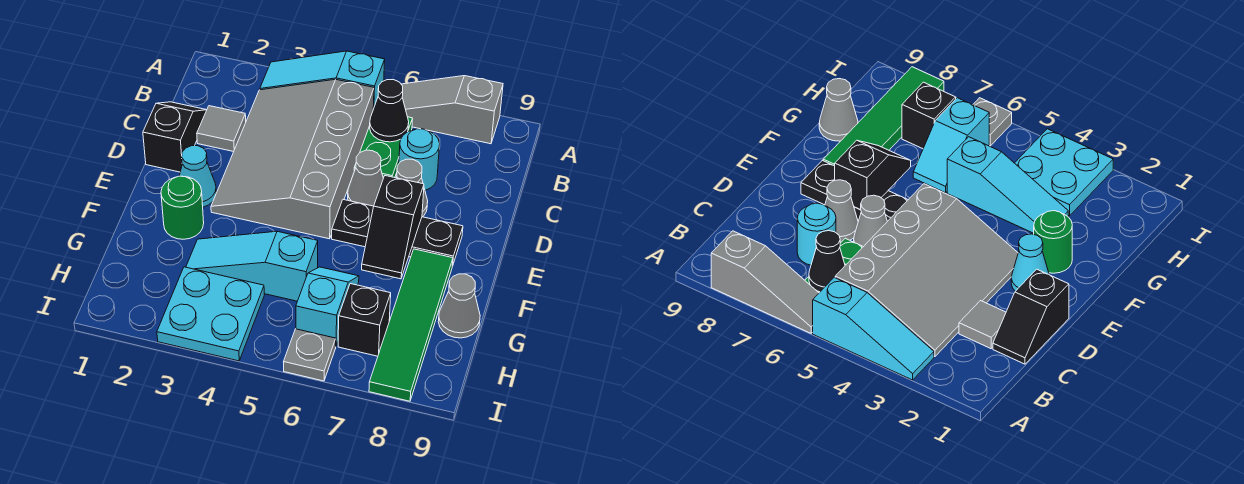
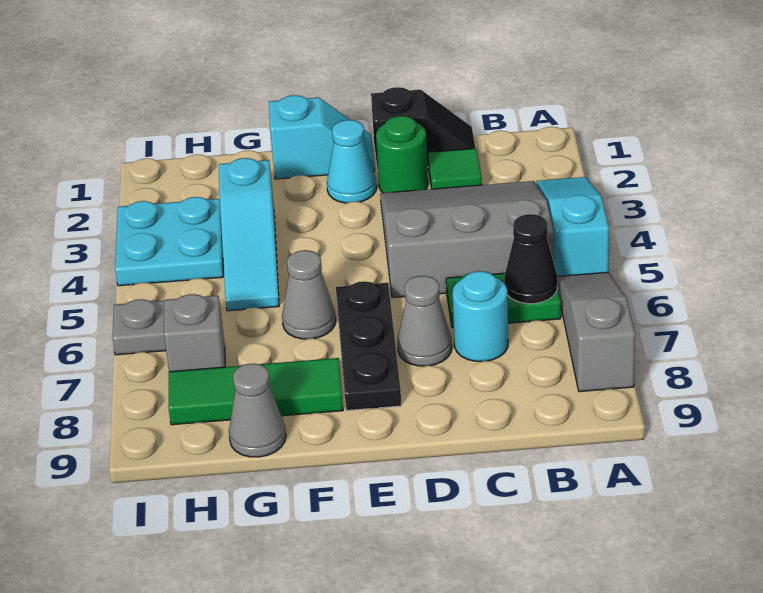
grey 3x4 slope [211,79,374,239] -> grey 3x3 slope [380,181,554,298]
grey 1x1 tile [197,106,246,152] -> green 1x1 tile [428,148,482,189]
grey 1x1 cone [348,150,383,206] -> grey 1x1 cone moved to [282,250,336,339]
black 1x2 slope [362,176,424,279] -> none
green 1x1 round brick [161,176,204,239] -> green 1x1 round brick moved to [376,116,428,193]
green 1x4 tile [369,249,453,401] -> green 1x3 tile [168,358,343,425]
cyan 1x3 slope [186,231,318,301] -> cyan 1x3 slope turned to [219,158,279,311]
cyan 1x2 slope [296,267,359,345] -> cyan 1x2 slope moved to [269,95,375,179]
black 1x1 brick [338,284,391,356] -> grey 1x1 brick [164,294,225,372]

